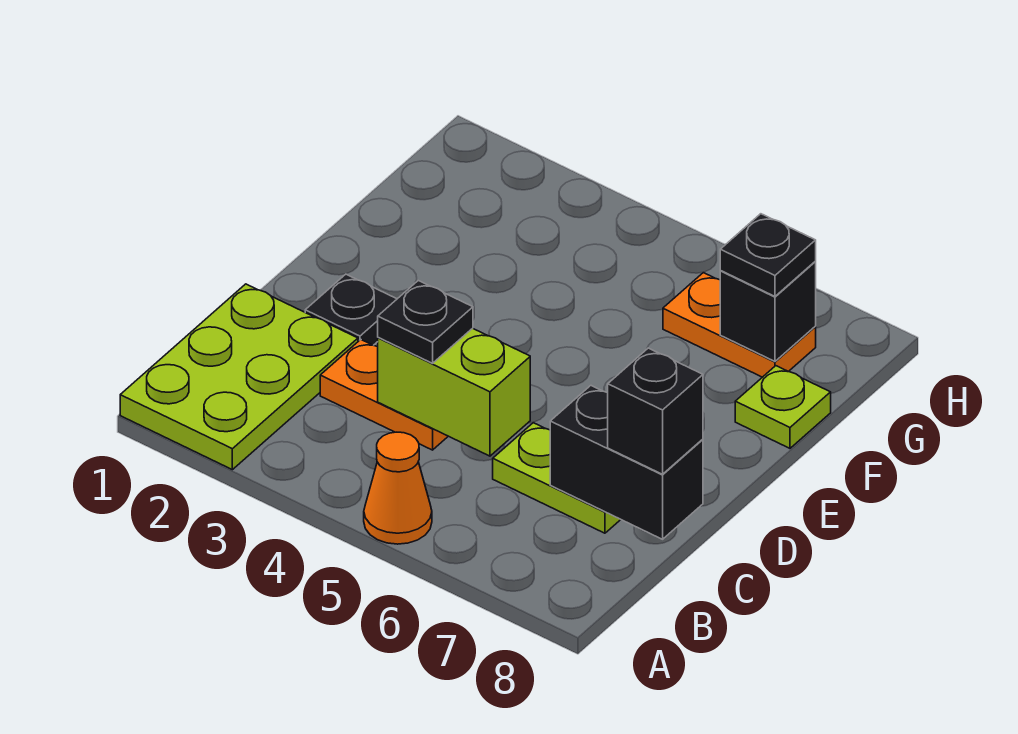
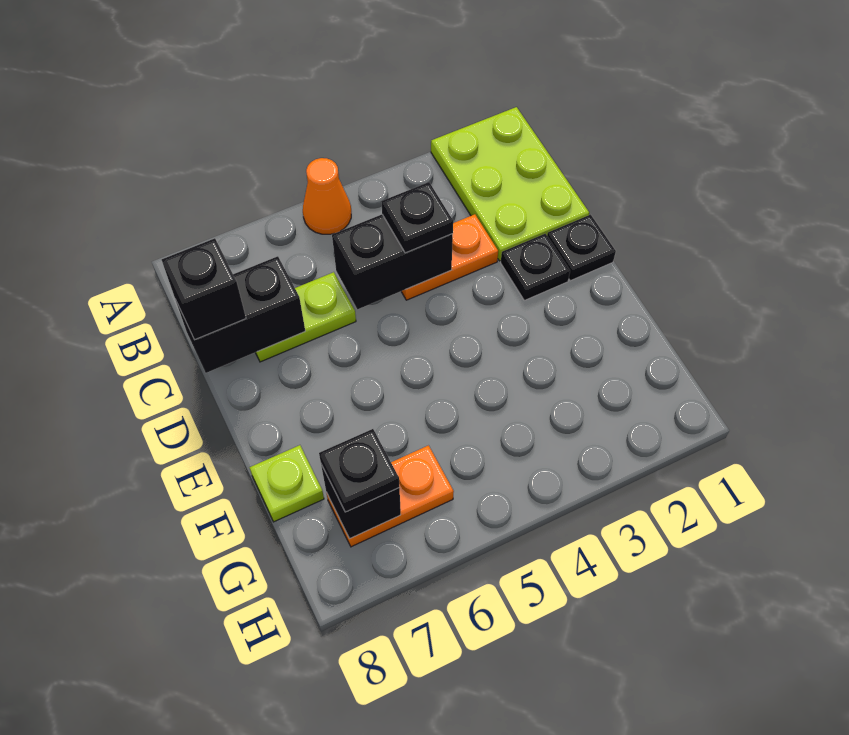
lime 1x2 brick [378,328,530,456] -> black 1x2 brick [332,214,453,309]
none -> black 1x1 plate [547,215,616,281]

